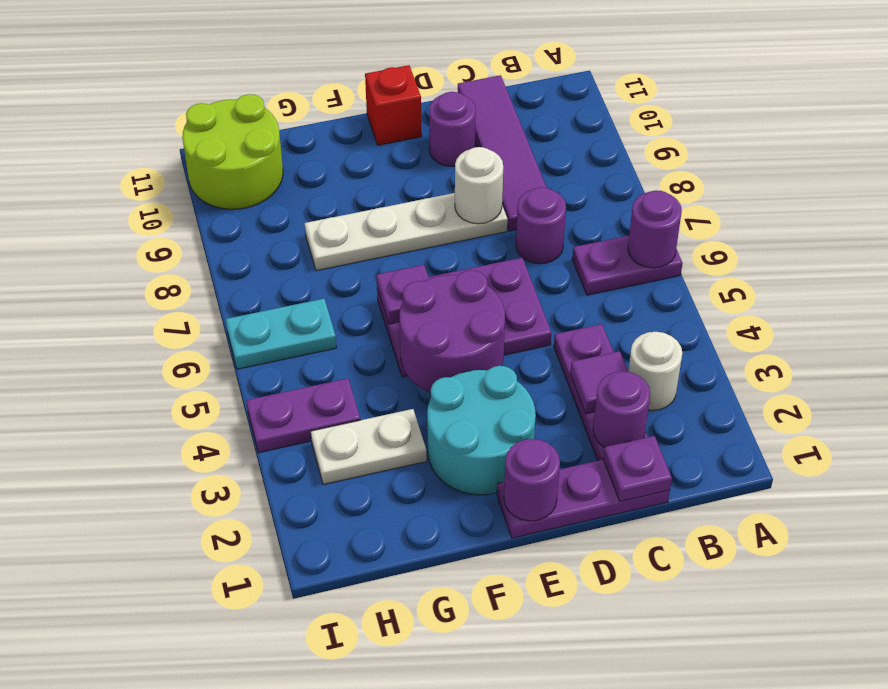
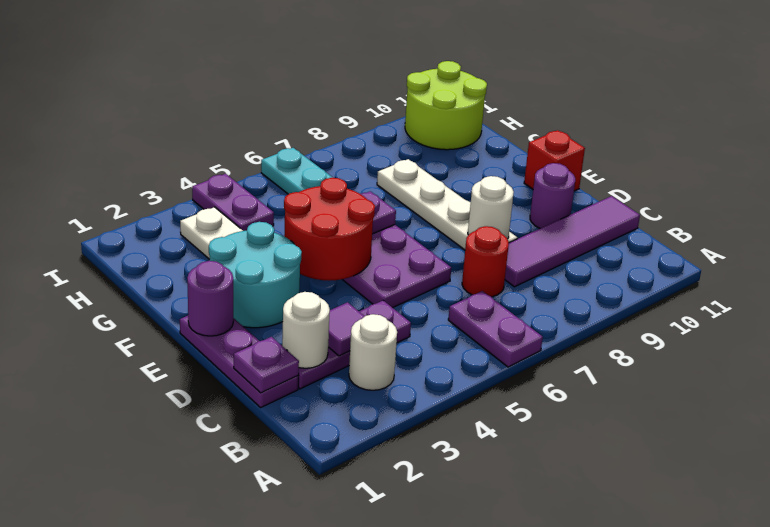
purple 1x1 round brick [628,190,682,268] -> none
purple 1x1 round brick [593,371,650,448] -> white 1x1 round brick [282,292,330,368]
purple 1x1 round brick [516,187,566,264] -> red 1x1 round brick [462,226,509,297]
purple 2x2 round brick [400,270,505,392] -> red 2x2 round brick [284,178,375,281]

